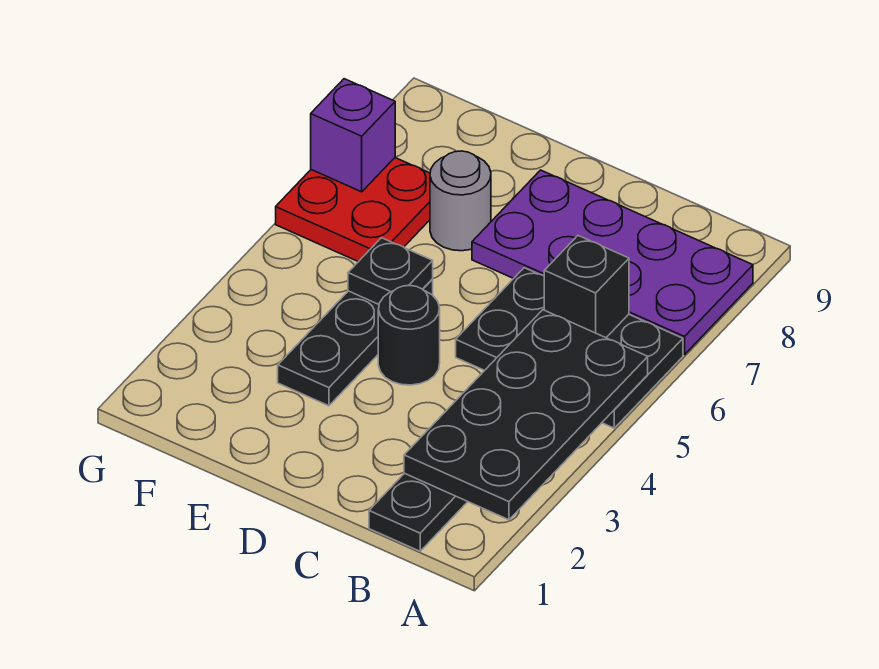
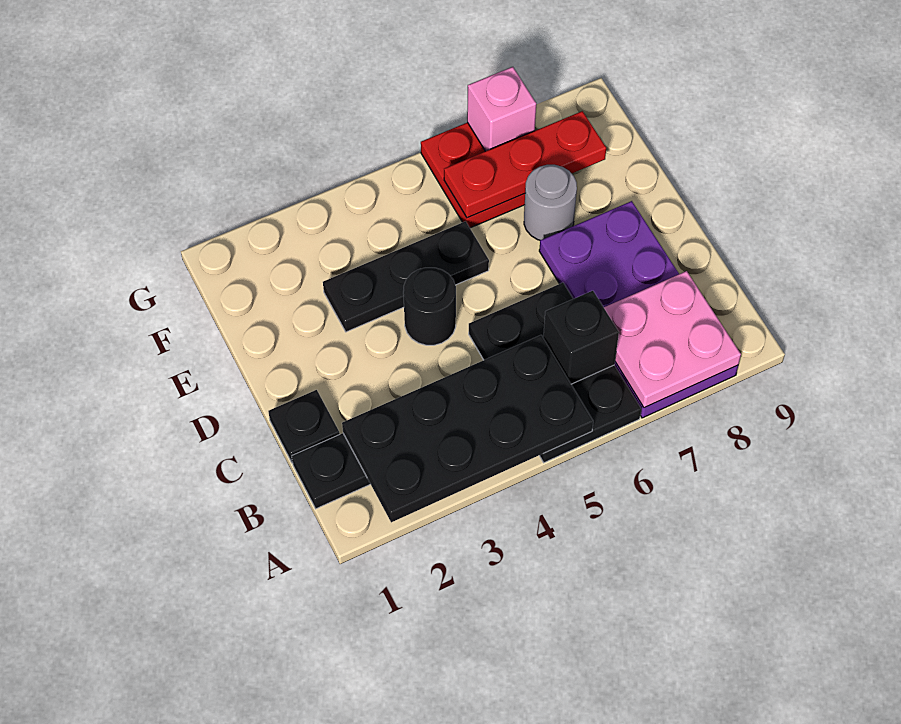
none -> pink 2x2 plate [604,271,741,408]
black 1x1 plate [348,238,433,304] -> black 1x1 plate moved to [268,390,340,463]
none -> red 1x3 plate [444,111,606,218]
purple 1x1 brick [311,79,395,192] -> pink 1x1 brick [467,67,536,151]

